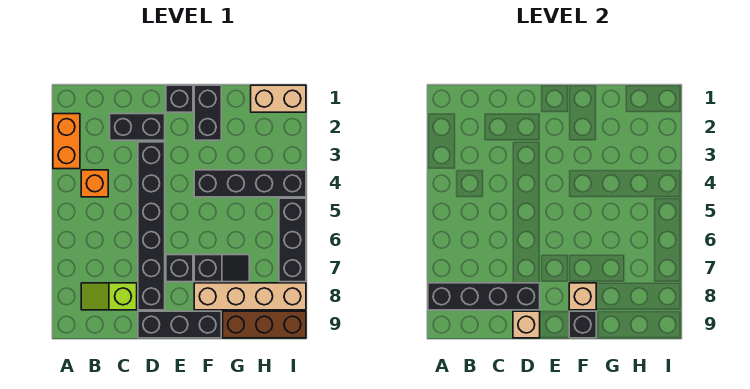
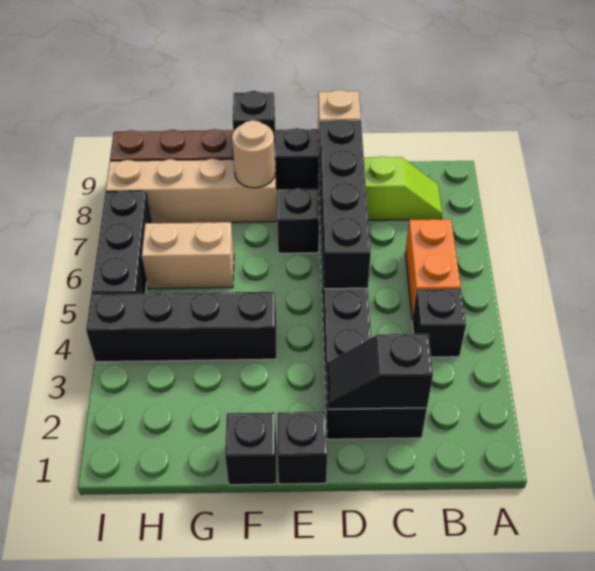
orange 1x2 brick [53,114,80,169] -> orange 1x2 brick moved to [405,219,461,320]
black 1x4 brick [428,283,540,310] -> black 1x4 brick turned to [319,119,371,289]
orange 1x1 brick [81,170,108,197] -> black 1x1 brick [412,289,466,357]
black 1x2 brick [194,85,221,140] -> black 1x1 brick [225,412,276,485]
black 1x2 slope [194,255,249,282] -> black 1x2 slope moved to [326,334,433,409]
tan 1x1 brick [569,283,596,310] -> tan 1x1 round brick [232,120,275,188]
tan 1x2 brick [251,85,306,112] -> tan 1x2 brick moved to [142,222,234,289]

